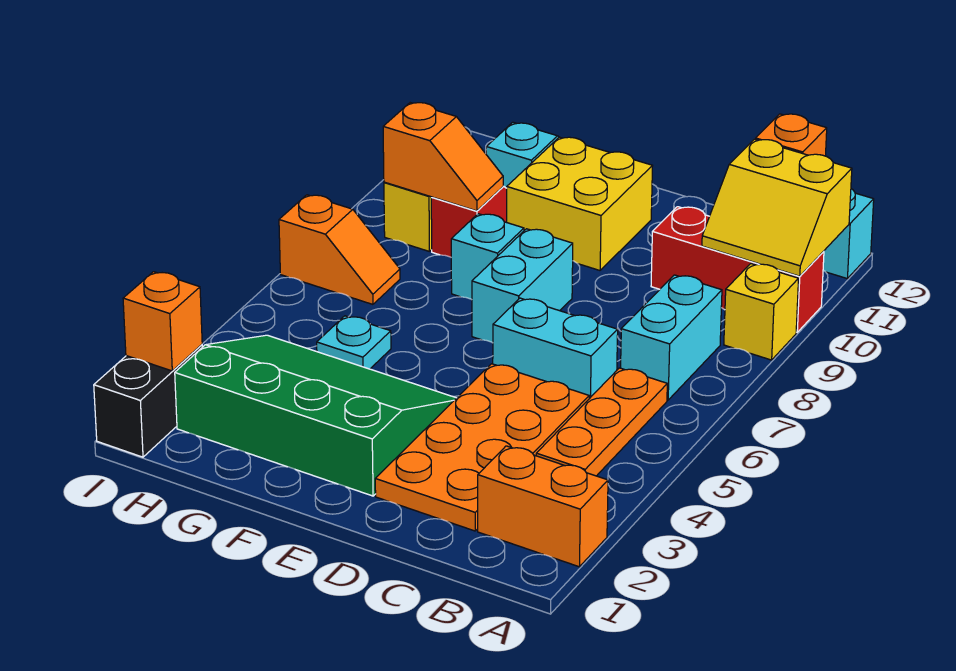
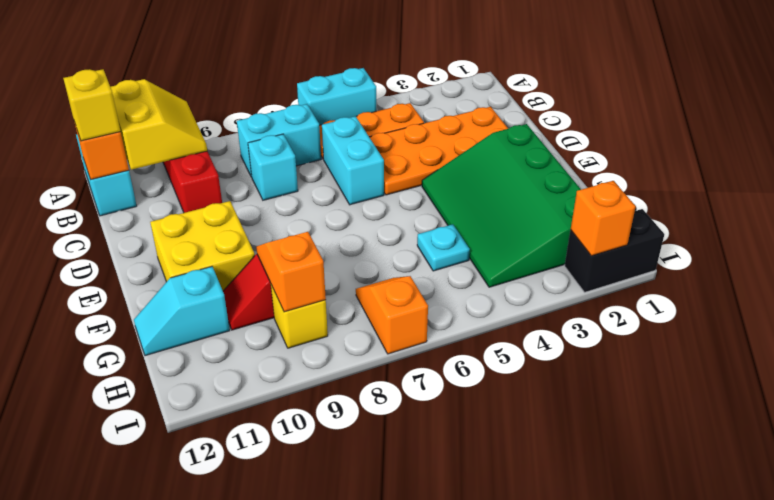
orange 1x2 brick [478,446,608,567] -> none
yellow 1x1 brick [724,264,799,360] -> yellow 1x1 brick moved to [63,69,121,141]
cyan 1x2 brick [472,229,573,343] -> cyan 1x2 brick moved to [297,68,376,125]
cyan 1x1 brick [451,214,524,300] -> cyan 1x1 brick moved to [248,134,298,200]

